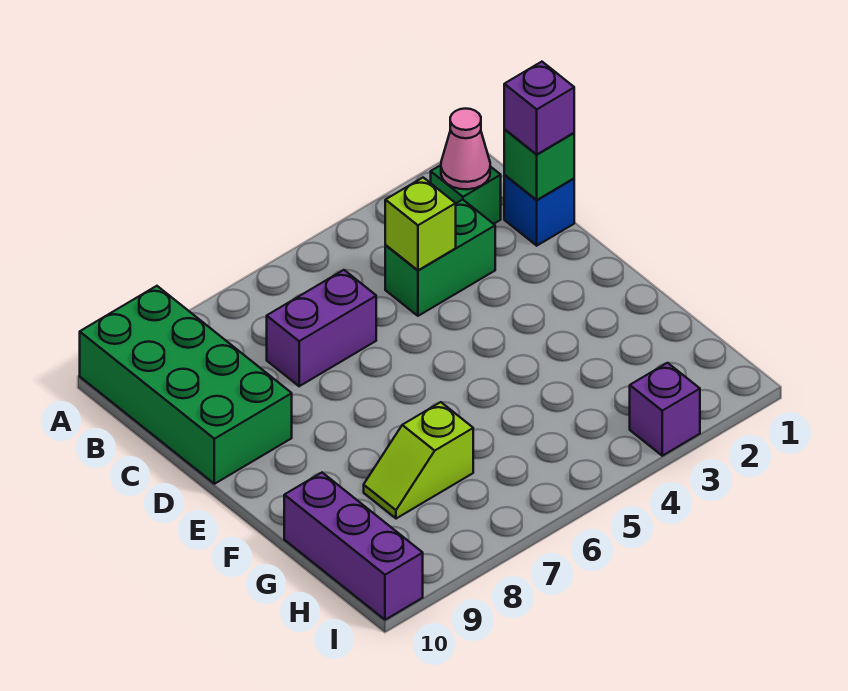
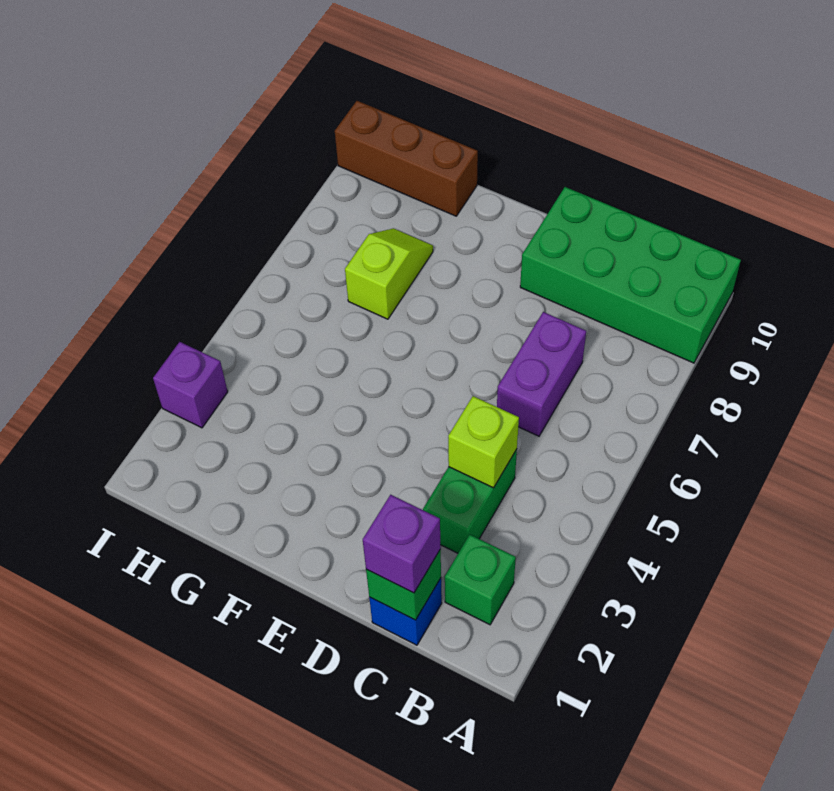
pink 1x1 cone [441,109,490,189] -> none
purple 1x3 brick [284,473,423,620] -> brown 1x3 brick [335,101,478,216]

